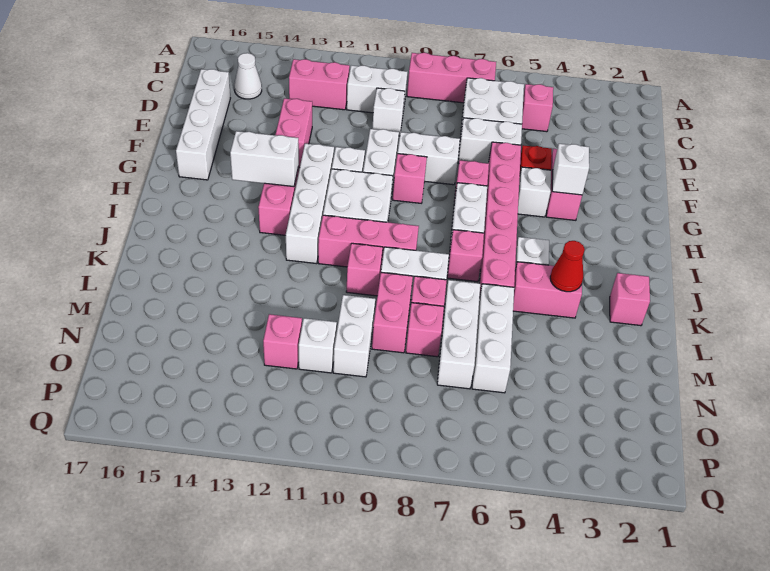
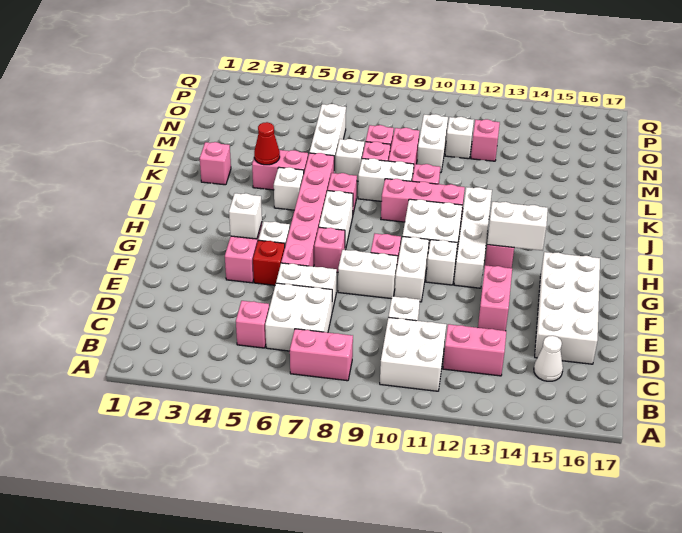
pink 1x3 brick [407,53,496,103] -> pink 1x2 brick [290,329,353,381]
white 1x2 brick [347,65,407,113] -> white 2x2 brick [380,317,446,391]
white 1x4 brick [176,69,230,180] -> white 2x4 brick [535,252,600,364]
white 1x3 brick [437,280,480,389] -> white 1x1 brick [336,139,364,181]

